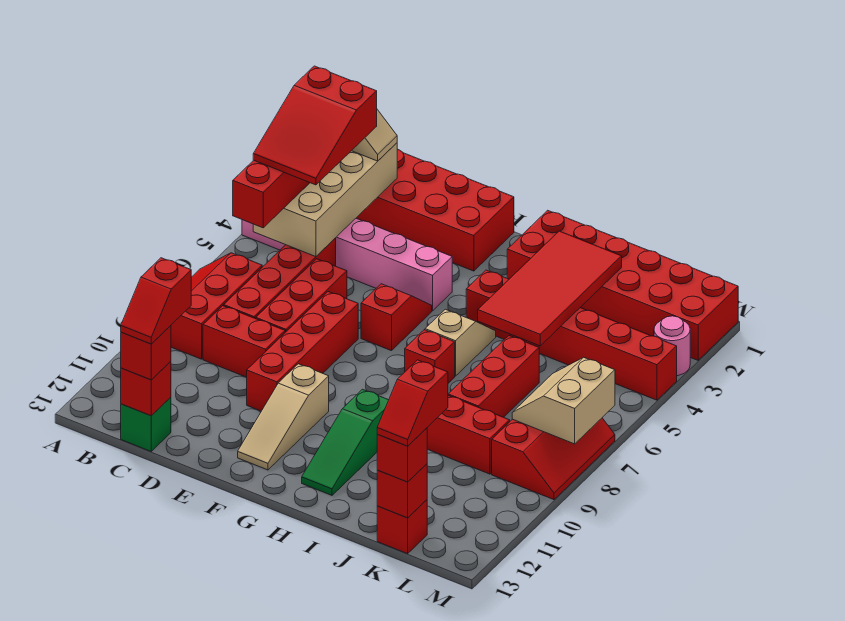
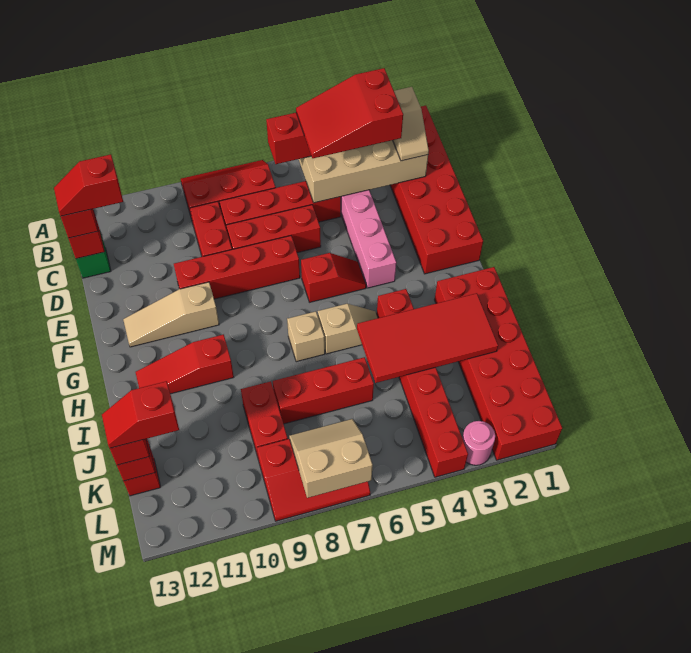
red 1x1 brick [405,330,455,383] -> tan 1x1 brick [287,311,325,362]
green 1x3 slope [302,389,388,495] -> red 1x3 slope [136,334,234,394]

